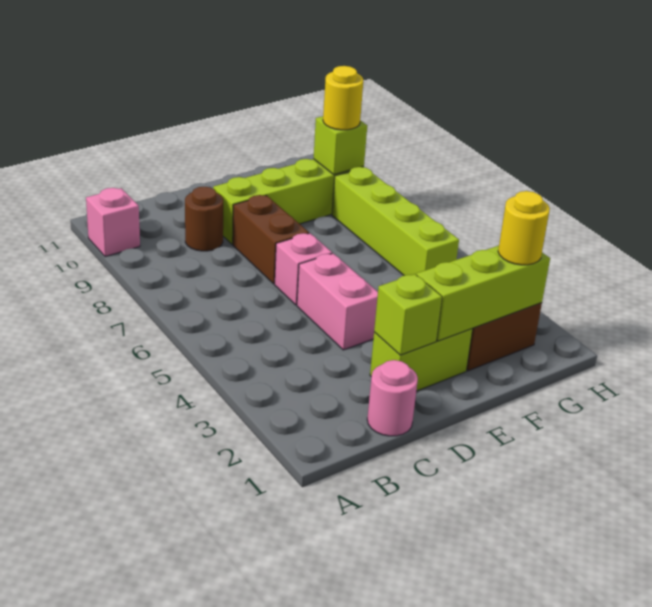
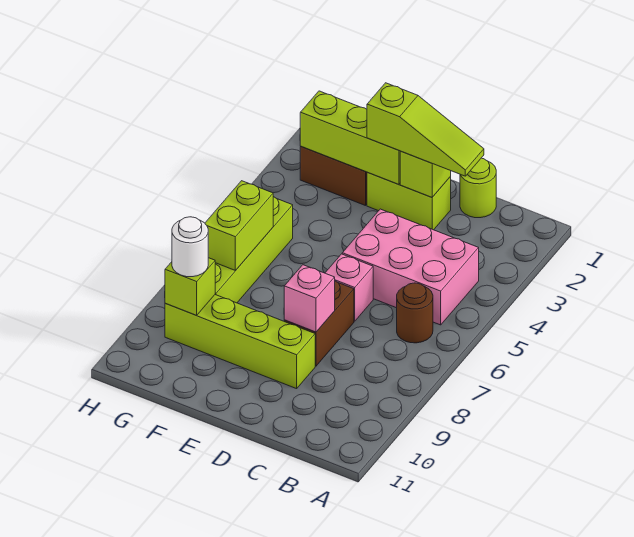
pink 1x1 brick [86,188,140,257] -> pink 1x1 brick moved to [284,265,335,332]
pink 1x1 round brick [367,360,418,436] -> lime 1x1 round brick [460,158,496,218]
none -> lime 1x3 slope [367,83,484,176]
brown 1x1 round brick [185,187,223,251] -> brown 1x1 round brick moved to [397,283,433,343]
pink 1x2 brick [297,253,378,350] -> pink 2x3 brick [342,209,479,325]
yellow 1x1 round brick [498,191,550,265] -> none
none -> lime 1x2 brick [205,181,273,271]
yellow 1x1 round brick [323,66,363,130] -> white 1x1 round brick [172,217,208,277]

